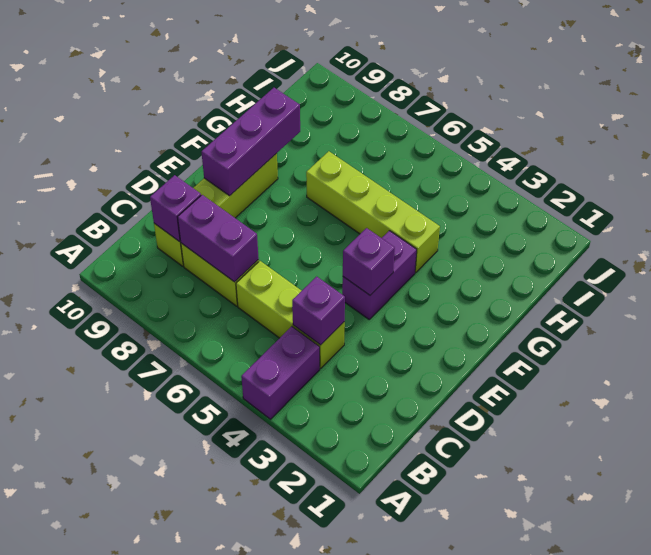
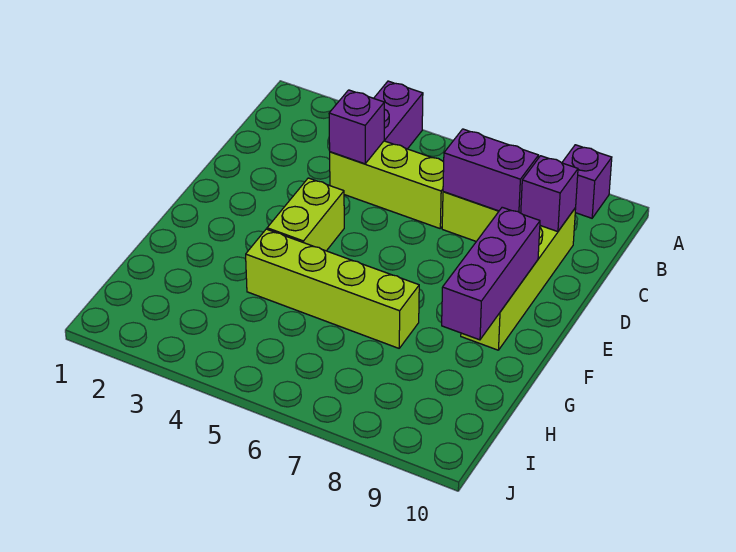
purple 1x2 brick [342,231,417,319] -> lime 1x2 brick [267,178,344,251]
purple 1x1 brick [343,228,395,295] -> purple 1x1 brick moved to [562,145,612,218]

